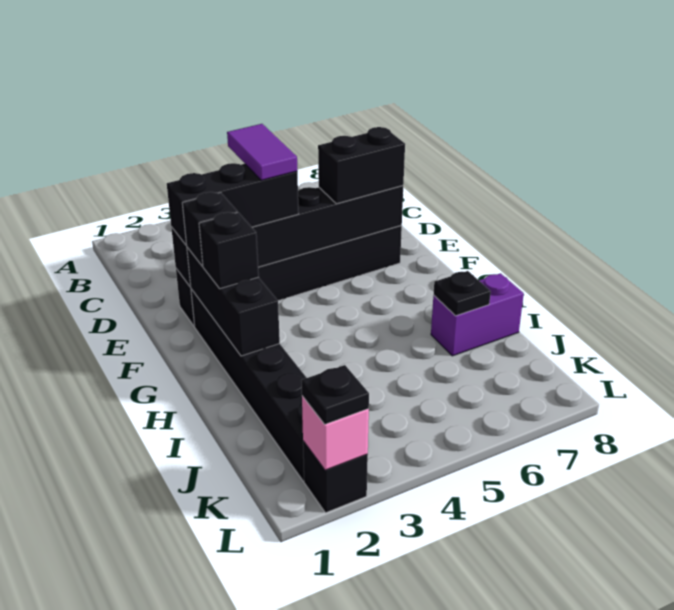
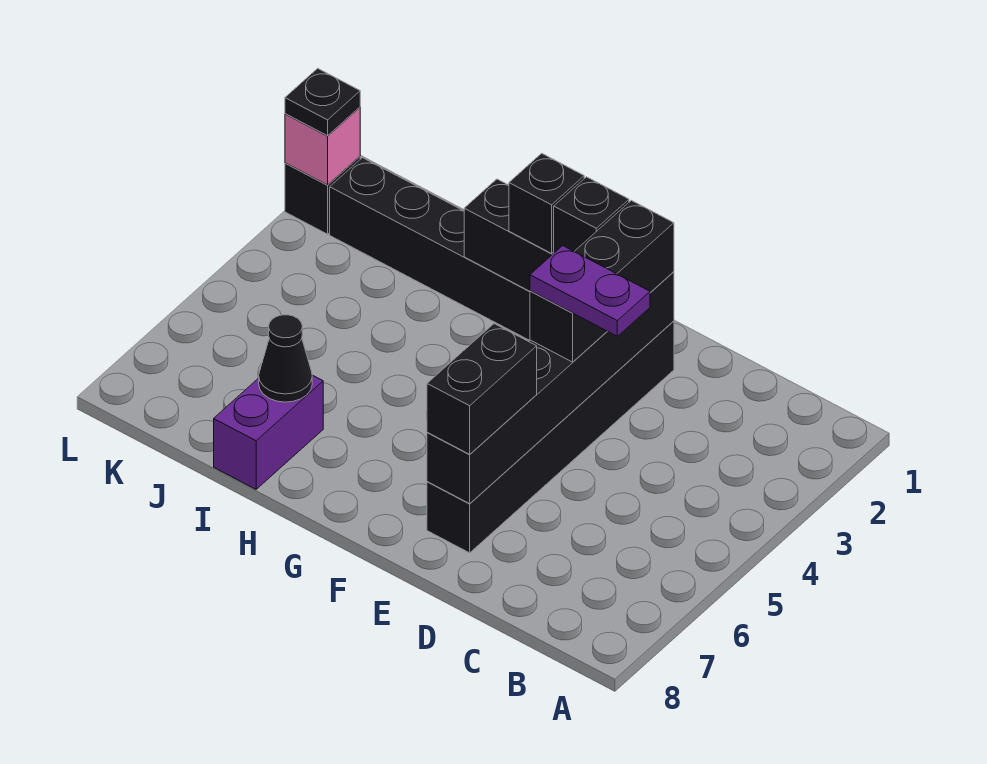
purple 1x2 tile [227,124,297,180] -> purple 1x2 plate [530,246,650,336]
black 1x1 plate [434,271,491,316] -> black 1x1 cone [259,315,312,402]

